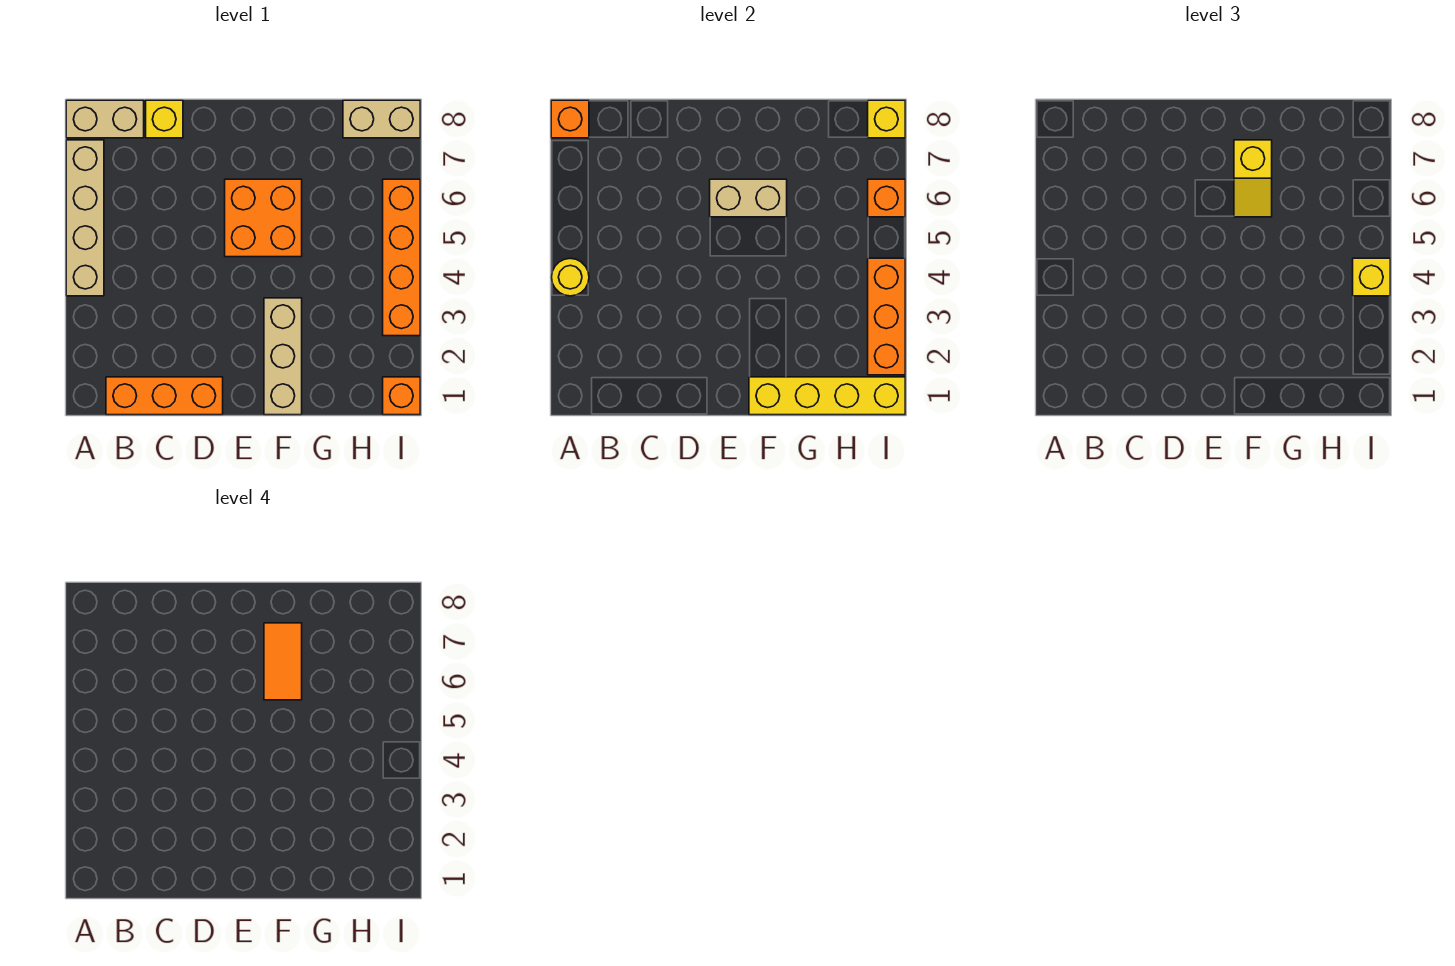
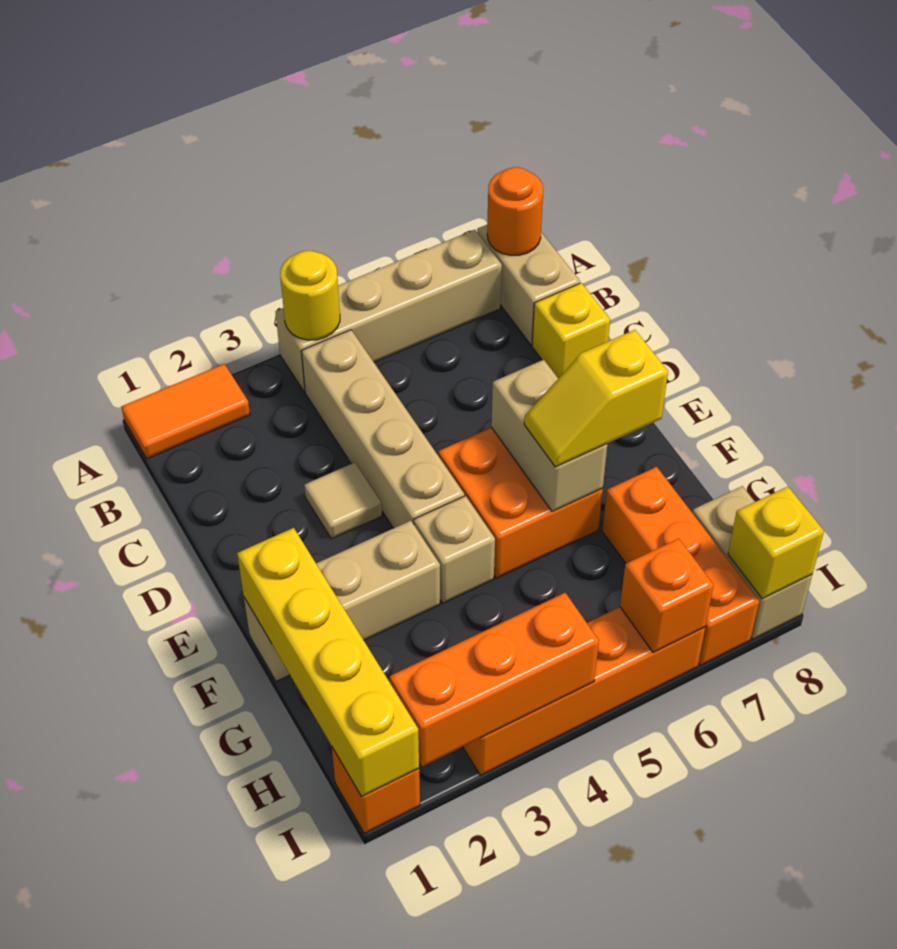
orange 1x1 brick [551,100,589,138] -> orange 1x1 round brick [487,167,543,255]
orange 1x3 brick [106,377,223,415] -> orange 1x3 brick moved to [602,467,759,665]
none -> tan 1x4 brick [301,330,464,528]
none -> tan 1x1 tile [304,462,382,539]
none -> tan 1x1 brick [414,496,495,603]
orange 1x2 tile [264,623,302,700] -> orange 1x2 tile moved to [121,364,250,459]
yellow 1x1 brick [1353,258,1390,296] -> none

